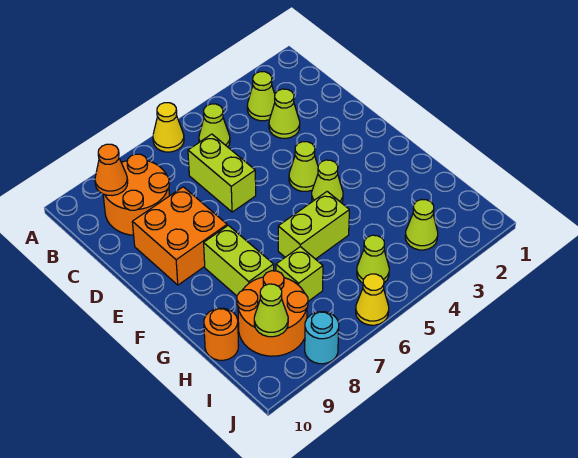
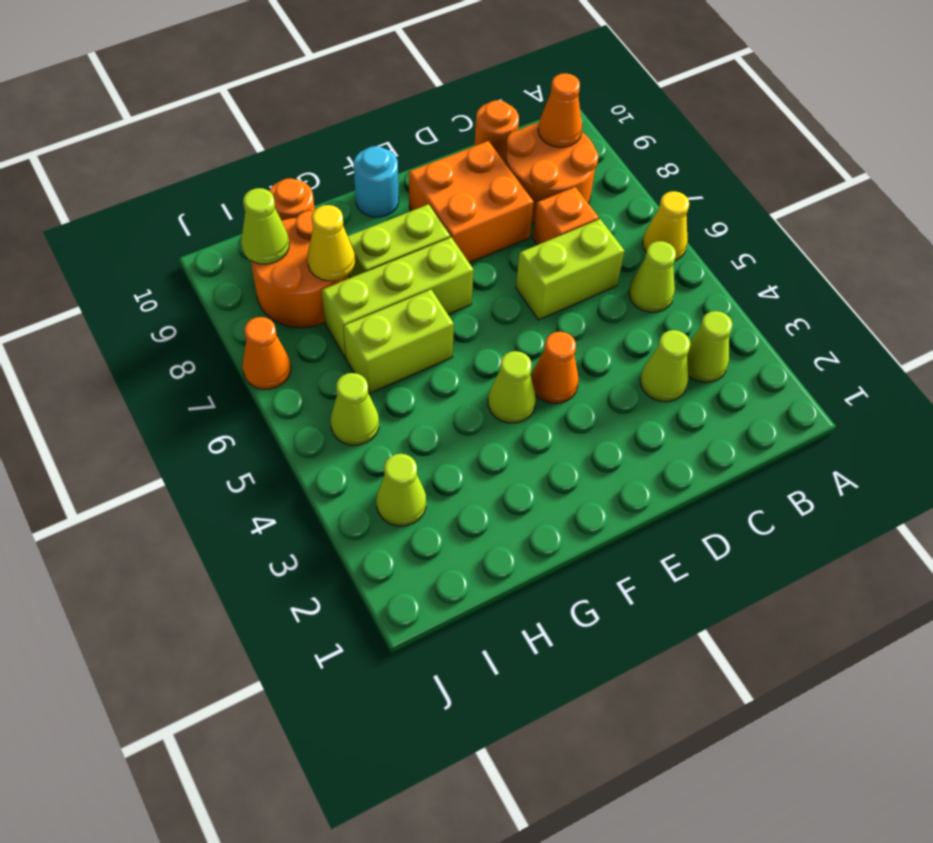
none -> orange 1x1 brick [533,187,599,245]
none -> orange 1x1 round brick [475,100,519,164]
lime 1x1 cone [289,142,318,191] -> orange 1x1 cone [531,332,579,403]
lime 1x2 brick [278,192,349,259] -> lime 1x2 brick turned to [343,290,454,394]
lime 1x1 brick [276,247,323,301] -> lime 1x3 brick [322,237,474,358]
yellow 1x1 cone [356,274,389,325] -> yellow 1x1 cone moved to [307,205,355,281]
none -> orange 1x1 cone [243,317,291,389]
cyan 1x1 round brick [305,312,339,364] -> cyan 1x1 round brick moved to [354,146,399,217]

